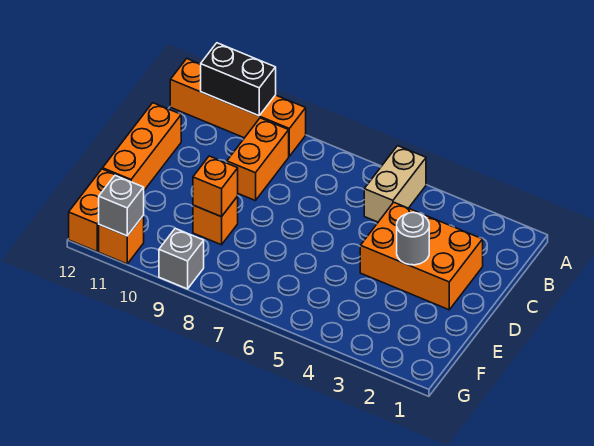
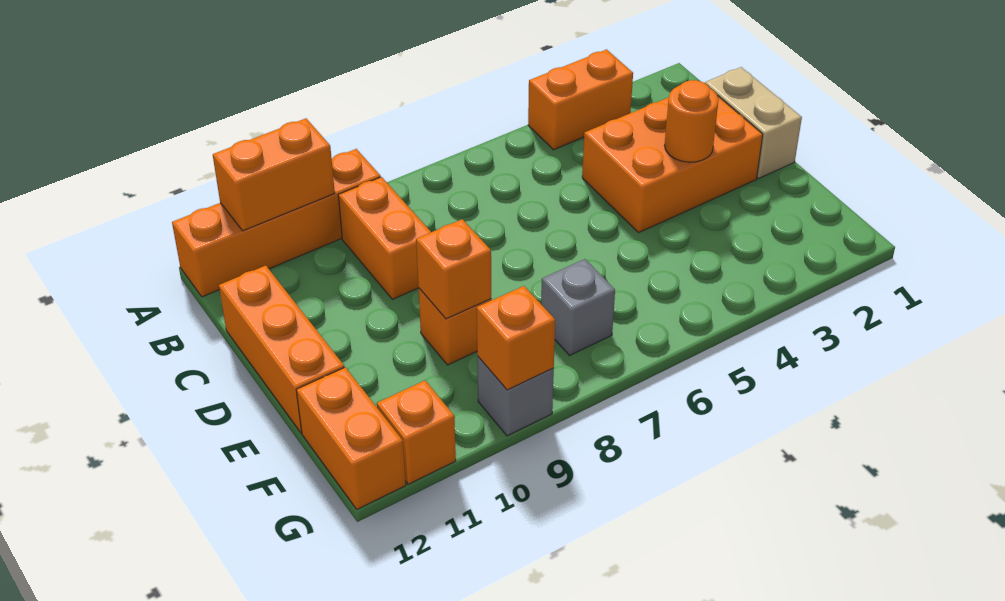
none -> orange 1x2 brick [528,49,633,150]
tan 1x2 brick [364,146,426,222] -> tan 1x2 brick moved to [705,67,802,179]
black 1x2 brick [201,43,276,116] -> orange 1x2 brick [213,118,335,231]
grey 1x1 round brick [397,212,429,265] -> orange 1x1 round brick [665,80,719,162]
none -> orange 1x1 brick [477,286,555,390]
grey 1x1 brick [99,175,144,236] -> grey 1x1 brick moved to [541,259,615,355]

